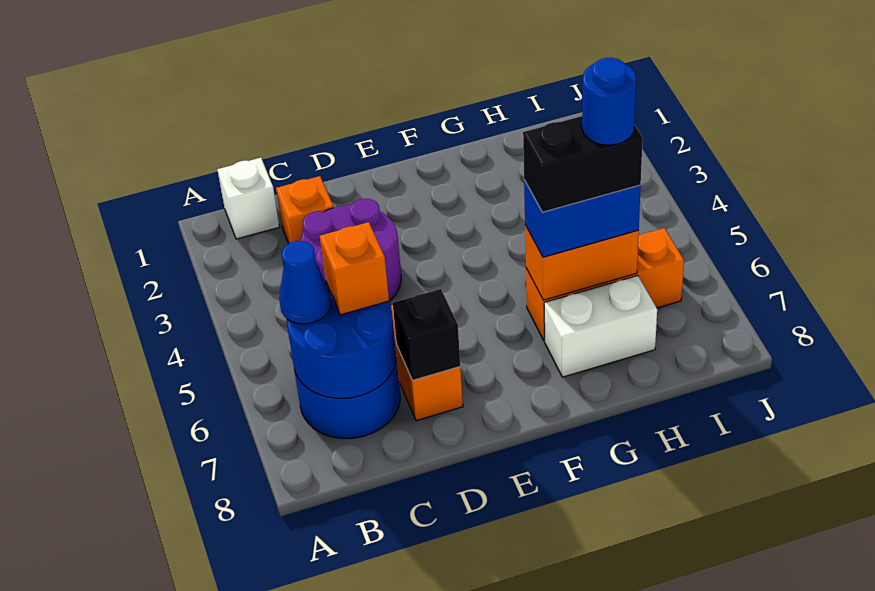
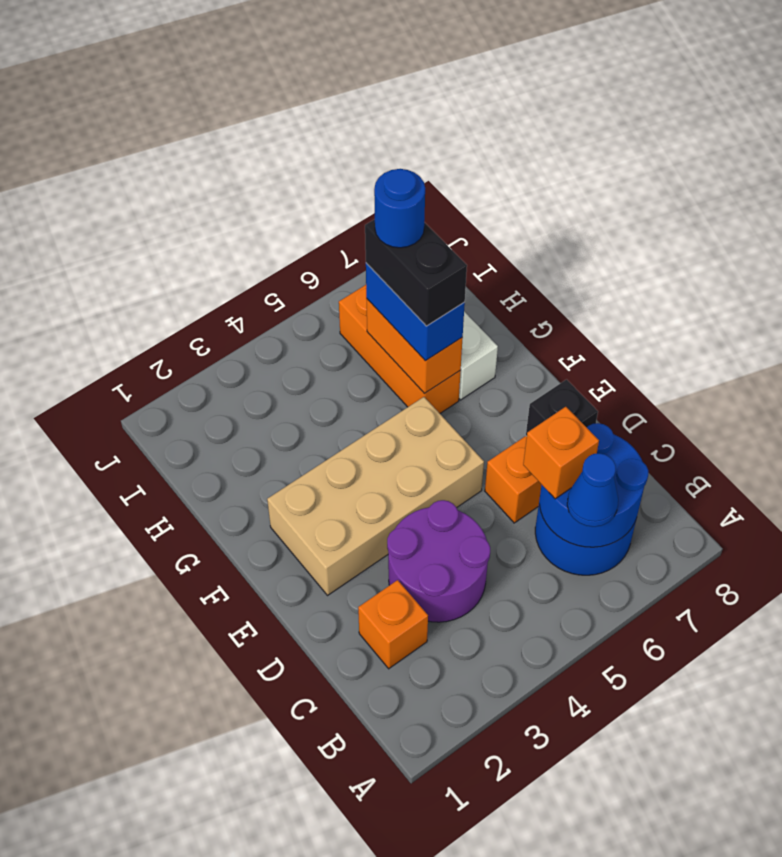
white 1x1 brick [217,158,279,239] -> none
none -> tan 2x4 brick [267,397,484,595]

